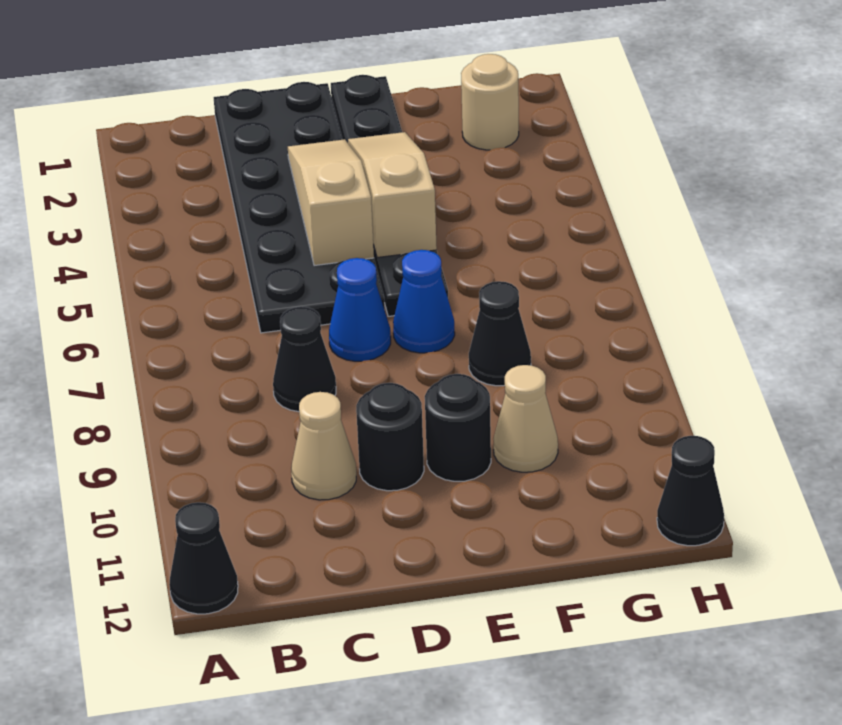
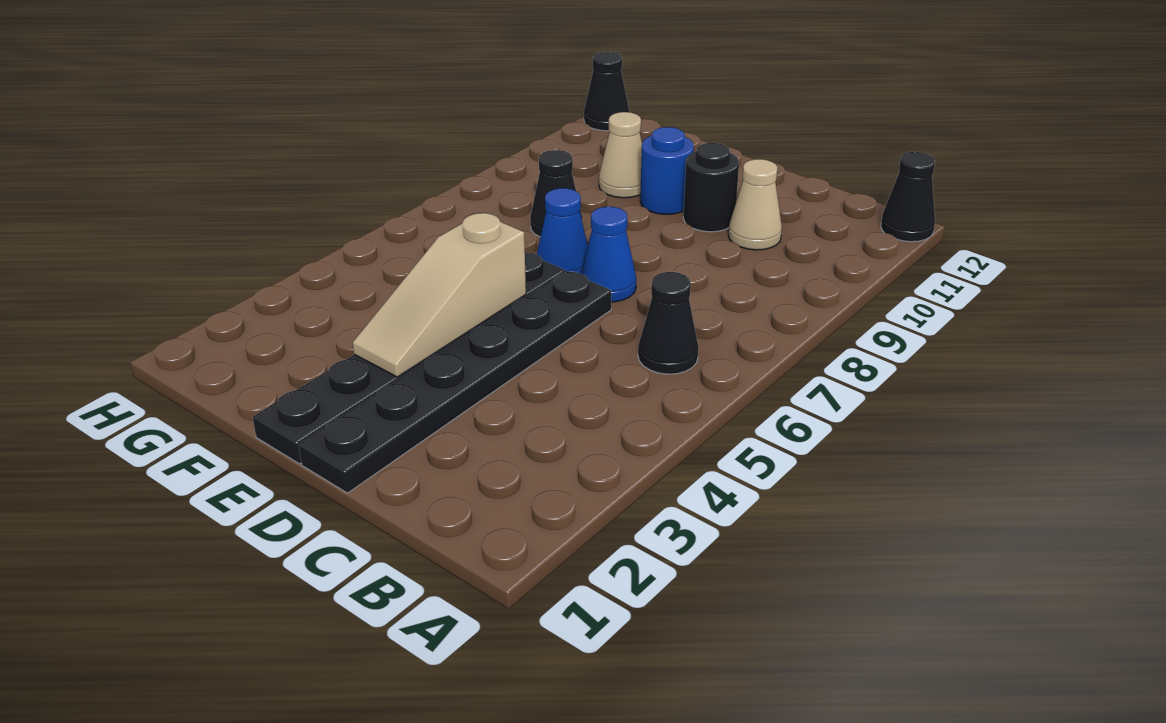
black 2x6 plate [214,82,385,333] -> black 1x6 plate [299,271,611,493]
black 1x1 cone [273,307,336,412] -> black 1x1 cone moved to [638,272,699,374]
tan 1x3 slope [288,139,374,266] -> none
black 1x1 round brick [425,374,491,481] -> blue 1x1 round brick [640,127,694,214]
tan 1x1 round brick [461,54,519,150] -> none

